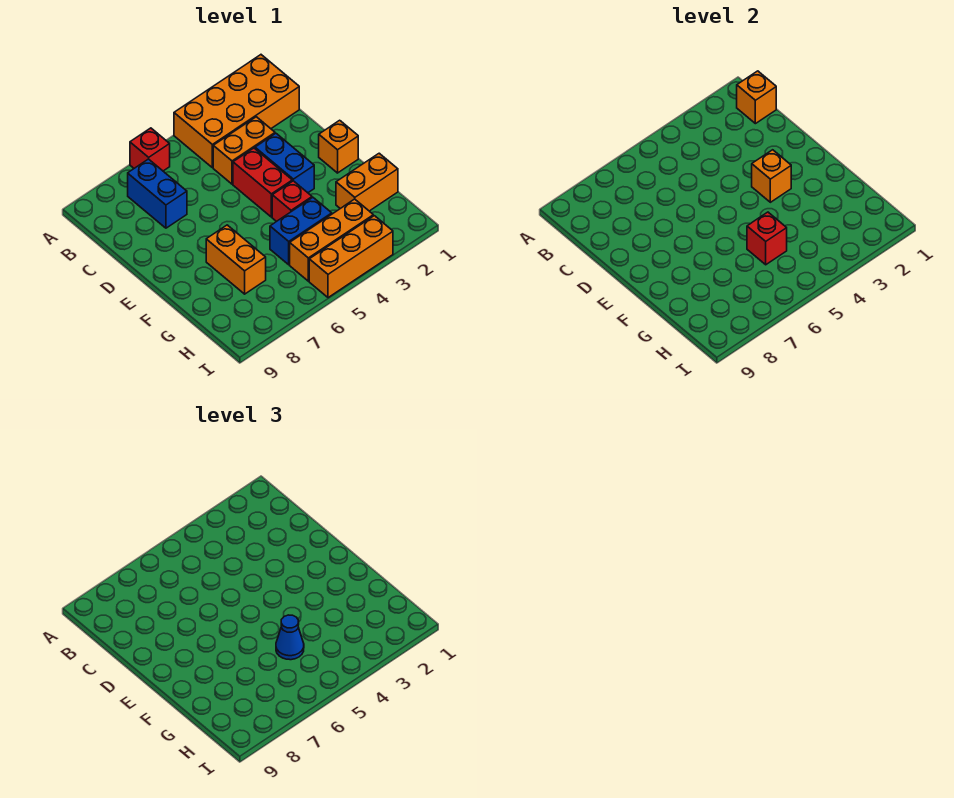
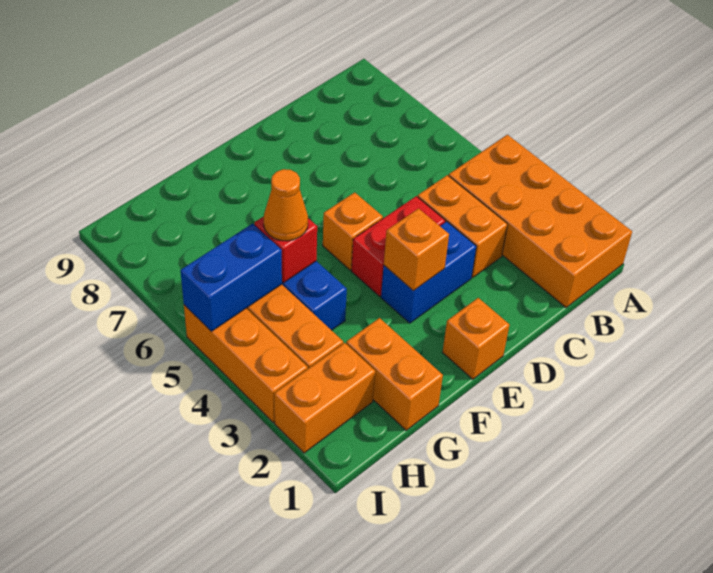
red 1x1 brick [130,128,170,171] -> none
orange 1x1 brick [737,71,776,124] -> orange 1x1 brick moved to [323,192,383,270]
blue 1x2 brick [128,159,187,228] -> blue 1x2 brick moved to [180,224,282,332]
red 1x1 brick [272,181,312,222] -> none
orange 1x2 brick [206,225,266,294] -> orange 1x2 brick moved to [274,343,375,453]
blue 1x1 cone [276,615,304,660] -> orange 1x1 cone [264,169,308,241]

